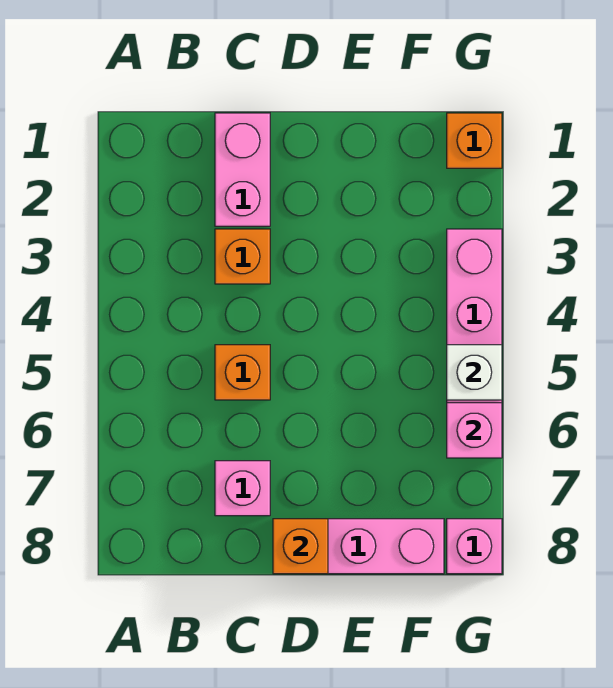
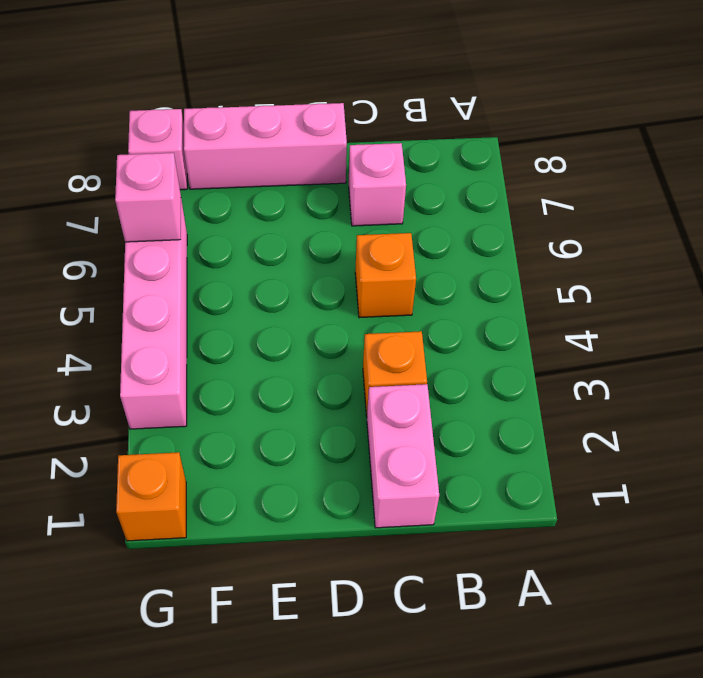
orange 1x1 brick [273,519,328,574] -> none
white 1x1 brick [447,345,502,400] -> none

